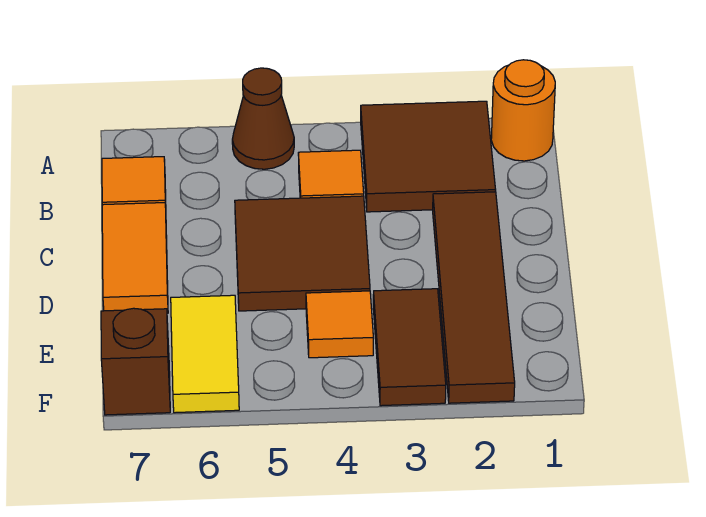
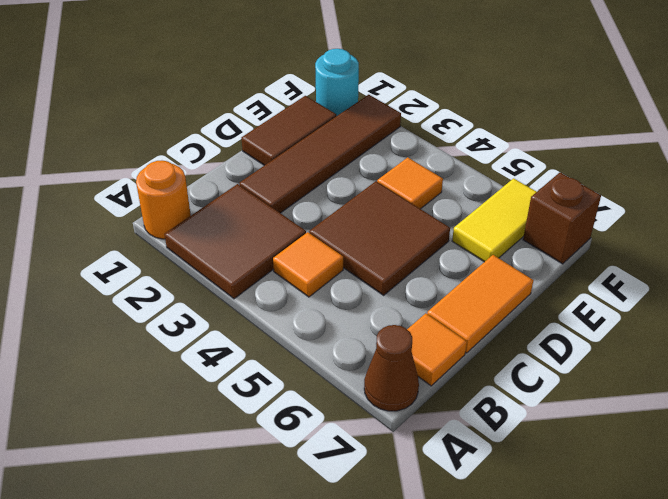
brown 1x1 cone [232,68,294,169] -> brown 1x1 cone moved to [364,325,419,411]
brown 1x2 tile [373,289,446,406] -> brown 1x2 tile moved to [242,96,336,165]
none -> cyan 1x1 round brick [315,49,359,116]

